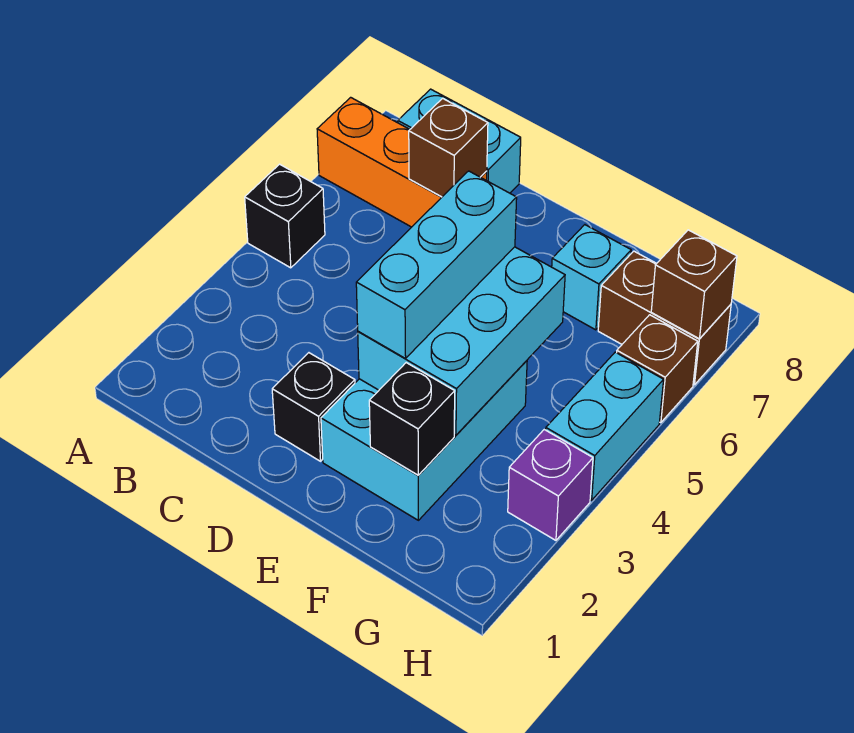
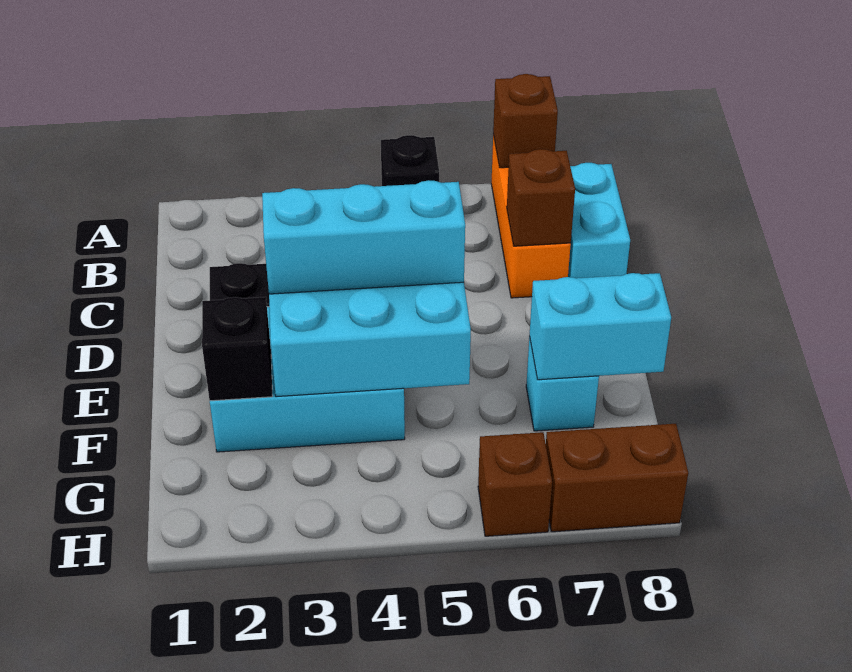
brown 1x2 brick [598,251,731,385] -> brown 1x2 brick turned to [546,424,688,532]
purple 1x1 brick [508,430,593,540] -> none
cyan 1x2 brick [546,352,663,500] -> cyan 1x2 brick moved to [530,273,671,380]
brown 1x1 brick [651,230,737,339] -> brown 1x1 brick moved to [493,74,558,168]

